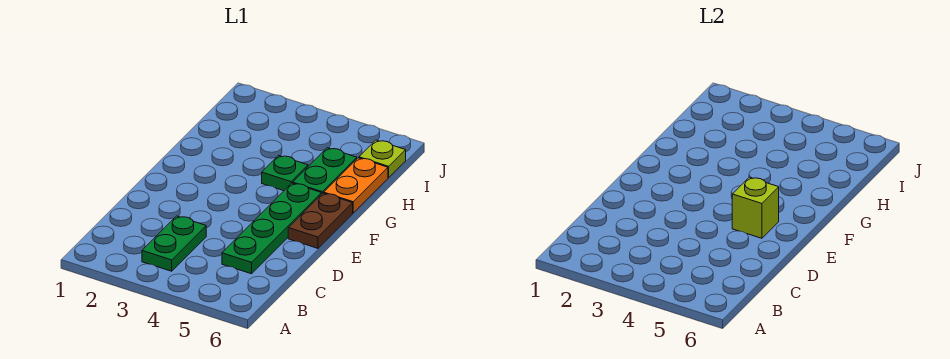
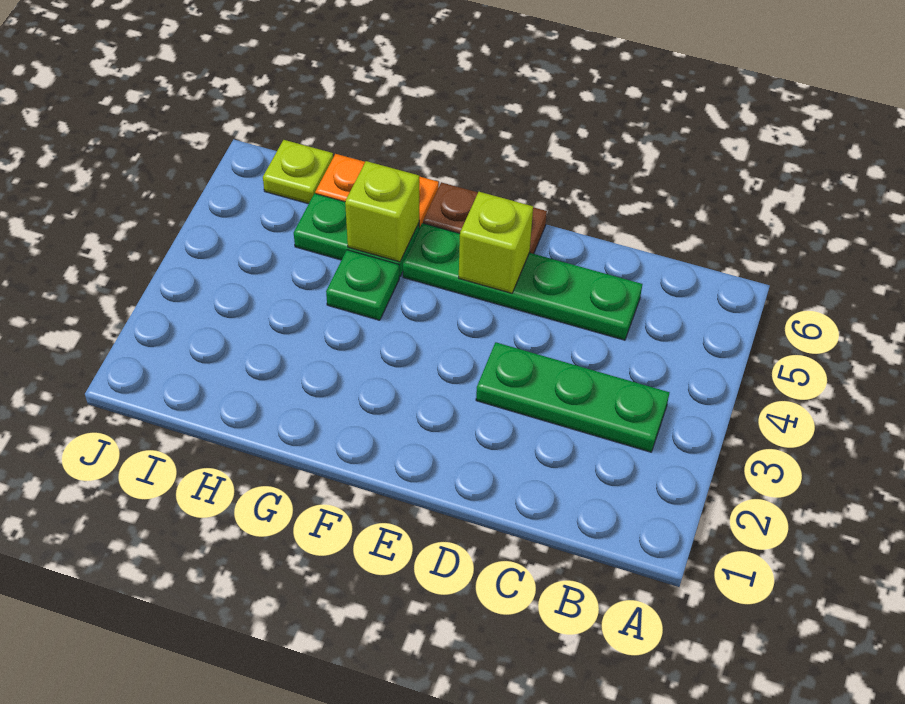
green 1x2 plate [142,216,206,271] -> green 1x3 plate [476,342,670,452]
none -> lime 1x1 brick [345,161,419,262]

